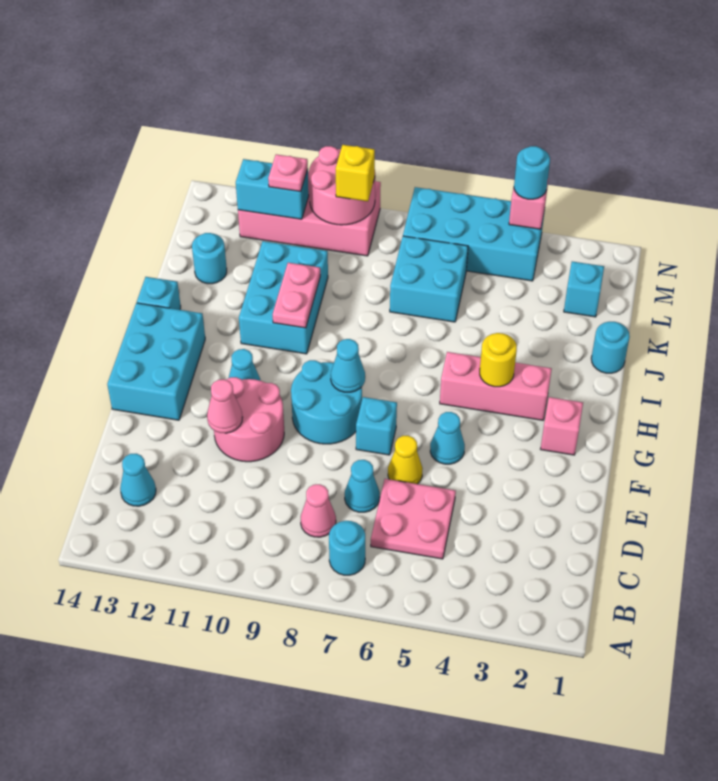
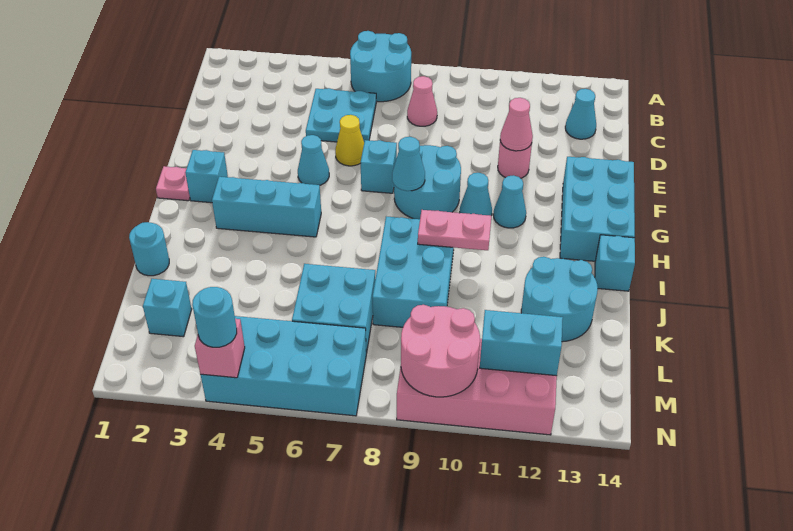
cyan 1x1 round brick [329,521,365,575] -> cyan 2x2 round brick [350,31,411,102]
pink 2x2 plate [371,479,456,559] -> cyan 2x2 plate [306,88,376,142]
cyan 1x1 cone [345,460,380,512] -> cyan 1x1 cone moved to [460,173,492,216]
pink 2x2 round brick [214,377,284,462] -> pink 1x1 round brick [498,141,532,178]
pink 1x1 brick [541,397,583,455] -> cyan 1x1 brick [185,150,228,203]
pink 1x3 brick [440,352,552,420] -> cyan 1x3 brick [212,177,321,237]
yellow 1x1 round brick [480,333,517,387] -> none
cyan 2x3 brick [239,241,328,354] -> cyan 2x3 brick moved to [372,216,454,327]
pink 1x2 plate [273,263,320,328] -> pink 1x2 plate turned to [418,210,491,250]
cyan 1x1 round brick [192,233,227,284] -> cyan 2x2 round brick [521,257,598,342]
yellow 1x1 brick [336,145,375,201] -> none
pink 1x1 plate [268,154,308,192] -> pink 1x1 plate moved to [156,166,190,201]

